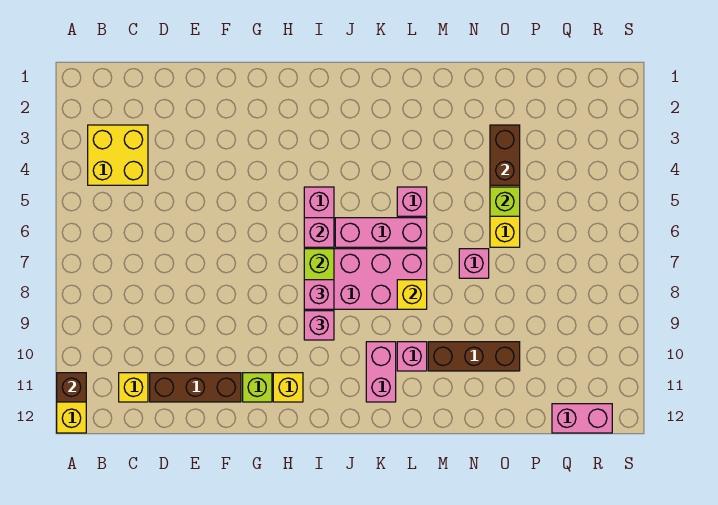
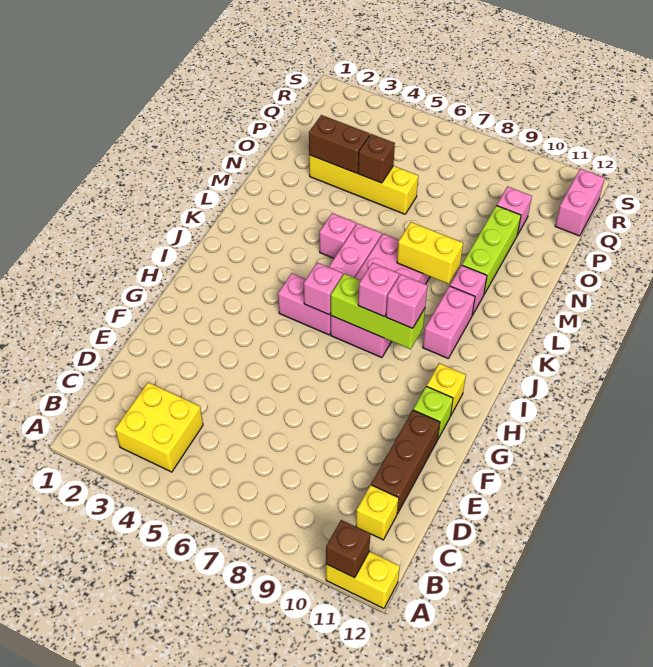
pink 1x2 brick [366,342,396,402] -> pink 1x2 brick turned to [423,286,475,358]
yellow 1x1 brick [397,280,427,309] -> yellow 1x2 brick [397,222,463,284]
brown 1x3 brick [428,342,520,371] -> lime 1x3 brick [462,205,521,294]
pink 1x1 brick [459,249,489,278] -> pink 1x1 brick moved to [497,187,532,235]
lime 1x1 brick [490,187,520,216] -> brown 1x1 brick [358,134,395,183]

